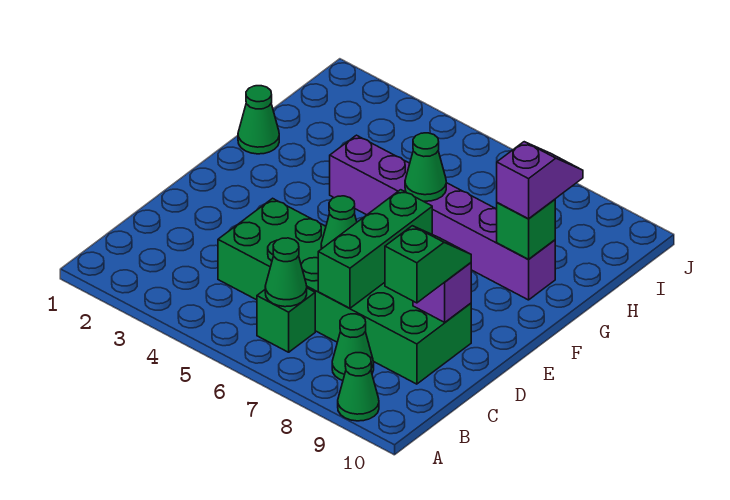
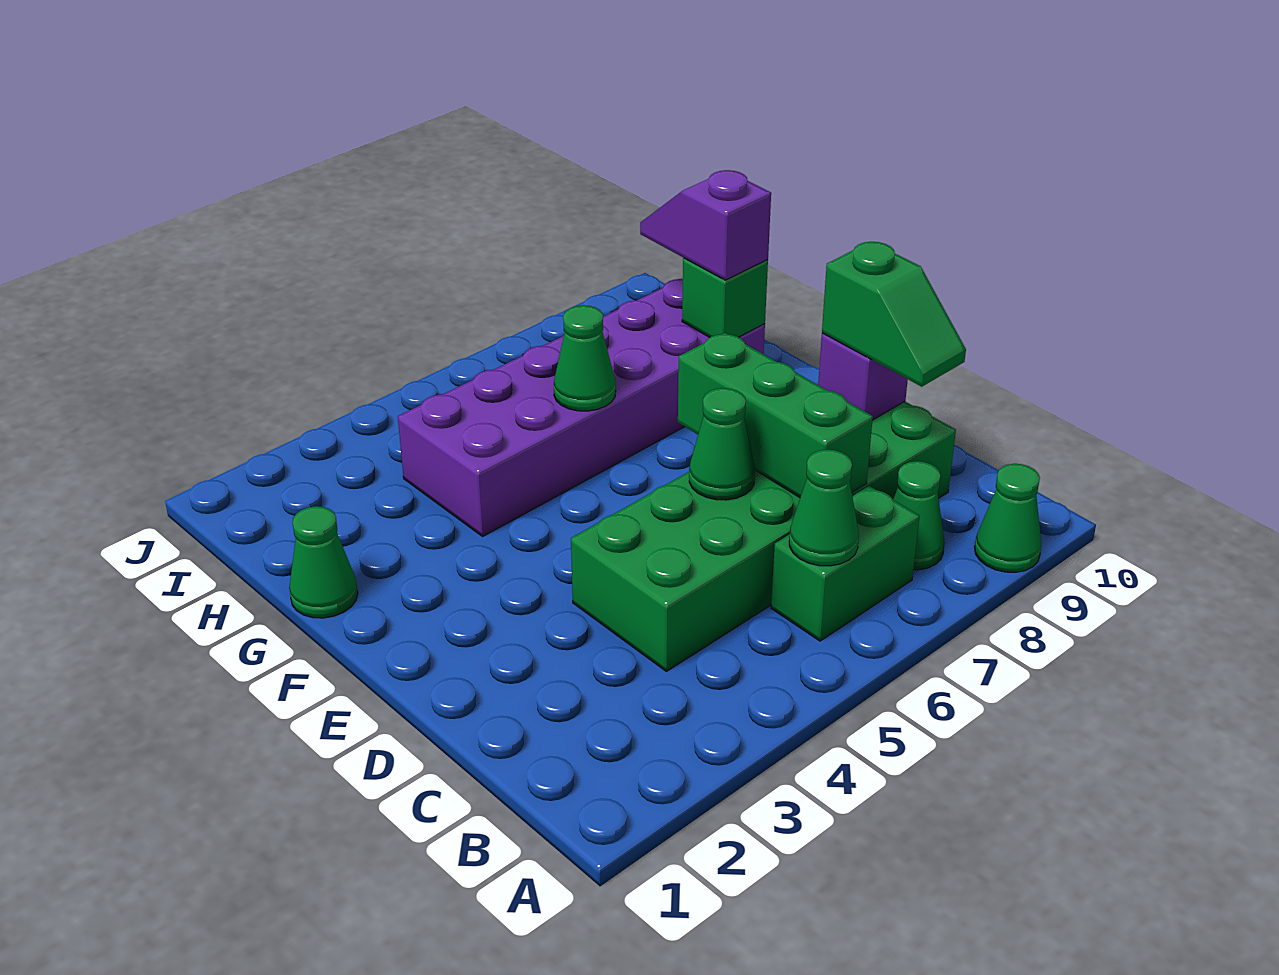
green 1x1 brick [257,288,315,352] -> green 1x2 brick [771,486,919,641]
green 1x2 slope [385,226,471,303] -> green 1x2 slope turned to [822,242,966,387]
purple 1x6 brick [330,135,555,300] -> purple 2x6 brick [398,279,765,536]

